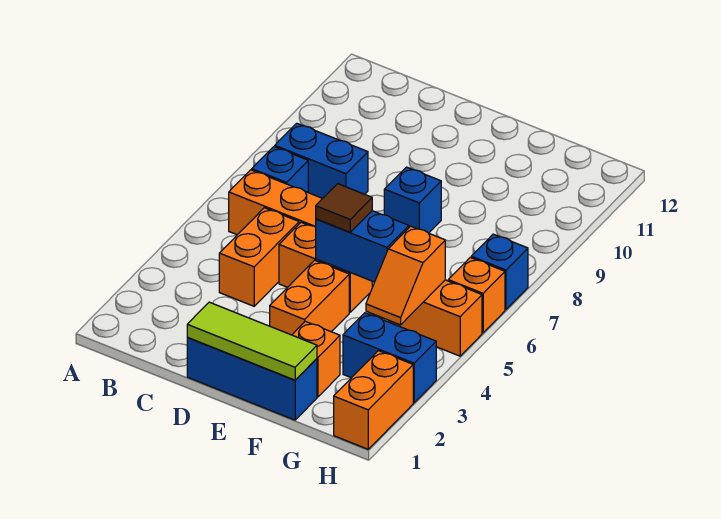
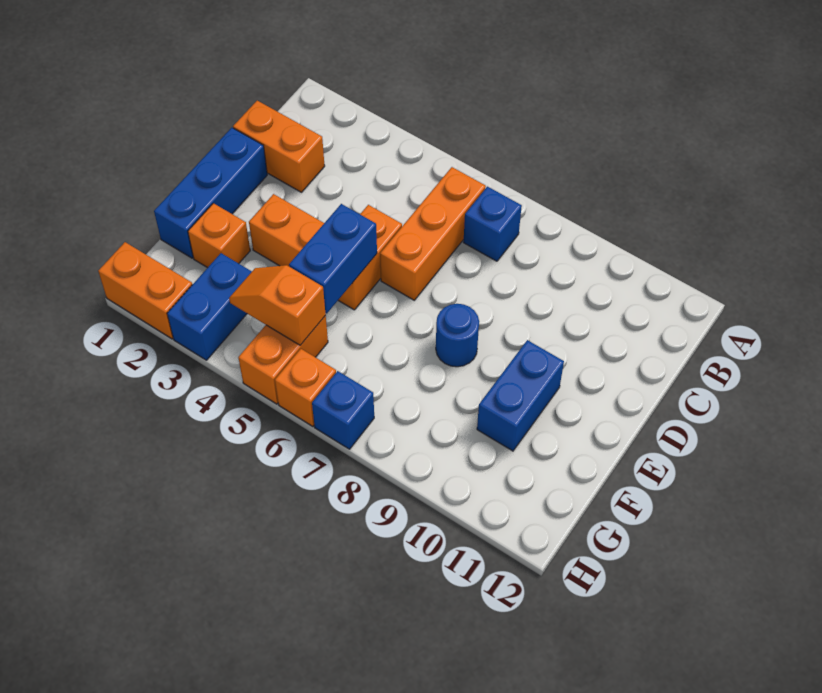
blue 1x2 brick [275,123,368,198] -> blue 1x2 brick moved to [477,340,564,451]
orange 1x2 brick [219,208,299,306] -> orange 1x2 brick moved to [233,101,325,192]
lime 1x3 tile [187,302,317,380] -> none
brown 1x1 tile [316,184,372,232] -> none
blue 1x1 brick [384,167,441,233] -> blue 1x1 round brick [436,304,479,367]

